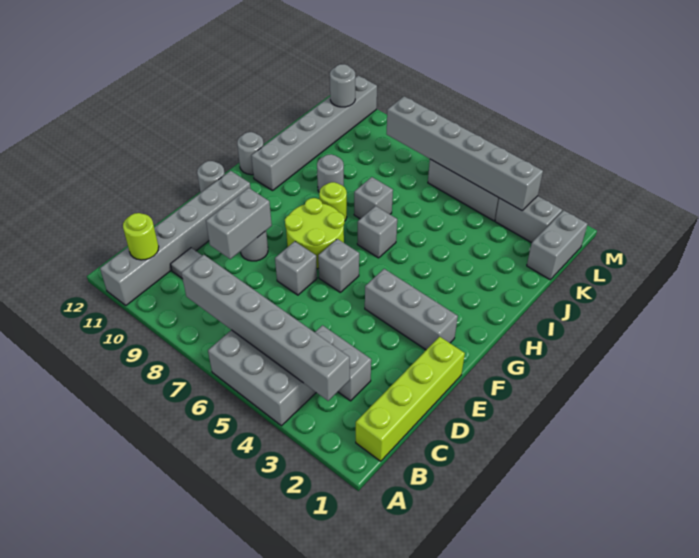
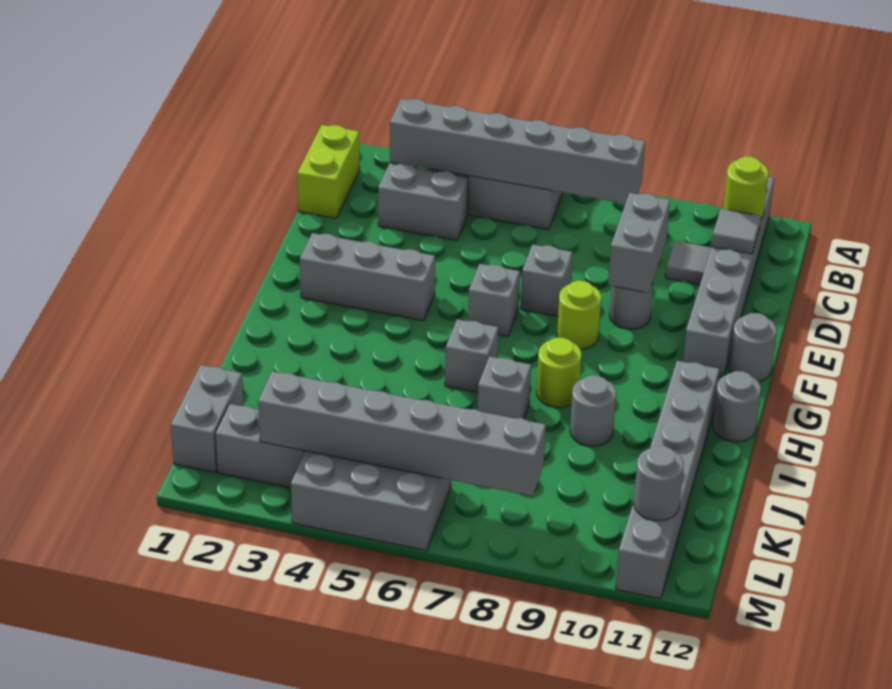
lime 1x4 brick [356,337,465,461] -> lime 1x2 brick [297,125,360,218]
none -> grey 1x1 tile [712,209,761,254]
lime 2x2 round brick [285,198,345,269] -> lime 1x1 round brick [557,281,601,349]

